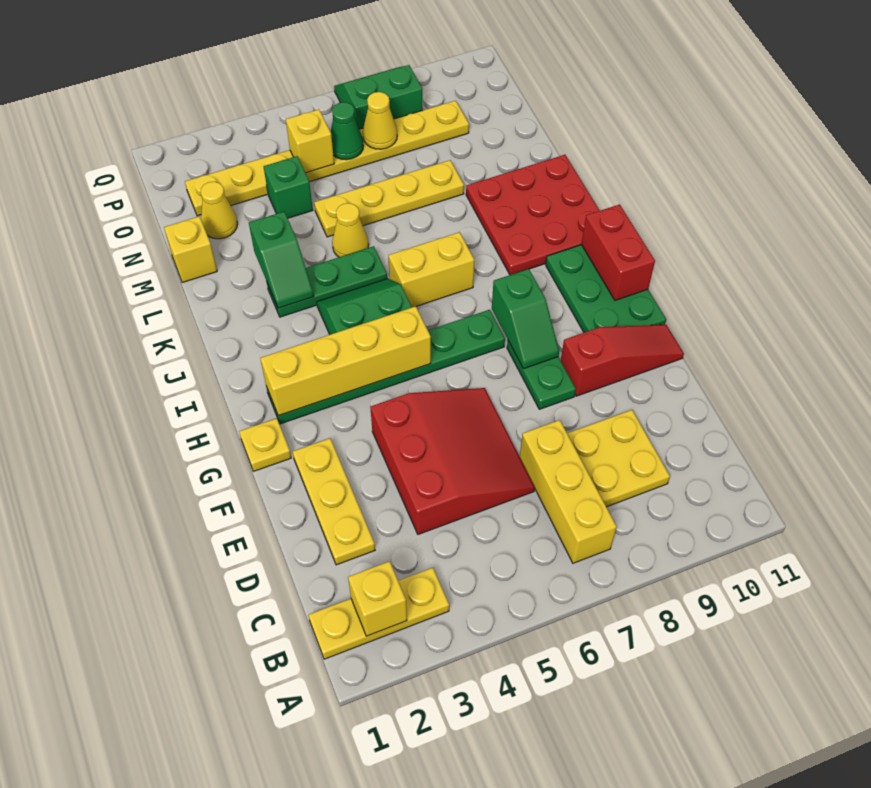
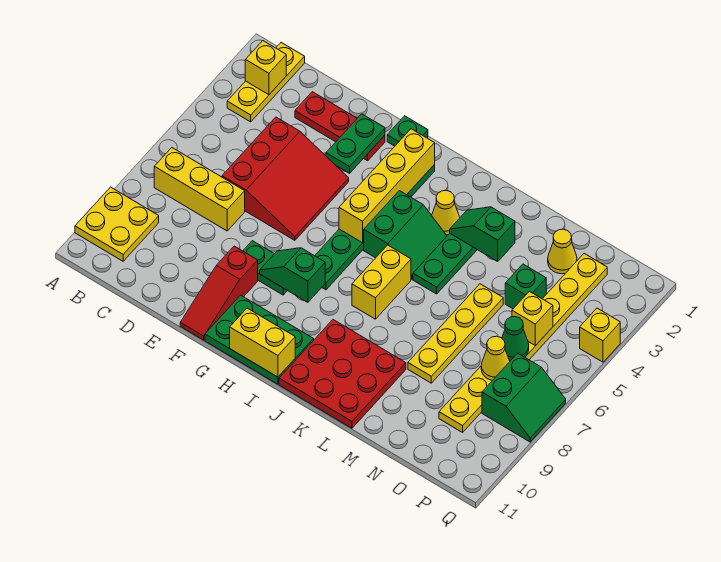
yellow 2x2 plate [567,410,670,507] -> yellow 2x2 plate moved to [75,187,159,261]
yellow 1x3 plate [293,438,375,565] -> red 1x3 plate [295,92,385,161]
red 3x3 slope [370,388,535,534] -> red 3x3 slope turned to [222,117,349,240]
none -> green 1x2 plate [326,114,385,173]
yellow 1x1 plate [239,418,291,471] -> green 1x1 plate [387,116,428,146]
red 1x2 brick [581,204,655,300] -> yellow 1x2 brick [230,308,295,377]
yellow 1x1 cone [332,203,369,257] -> yellow 1x1 cone moved to [432,190,460,235]
yellow 1x1 brick [164,216,217,283] -> yellow 1x1 brick moved to [580,308,620,362]

